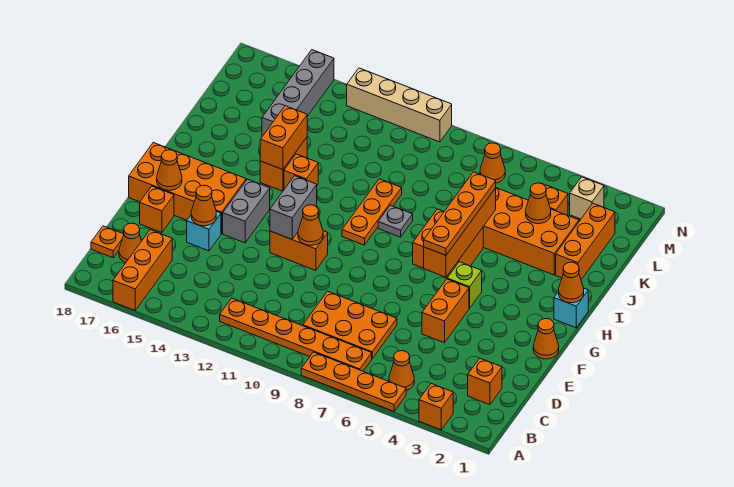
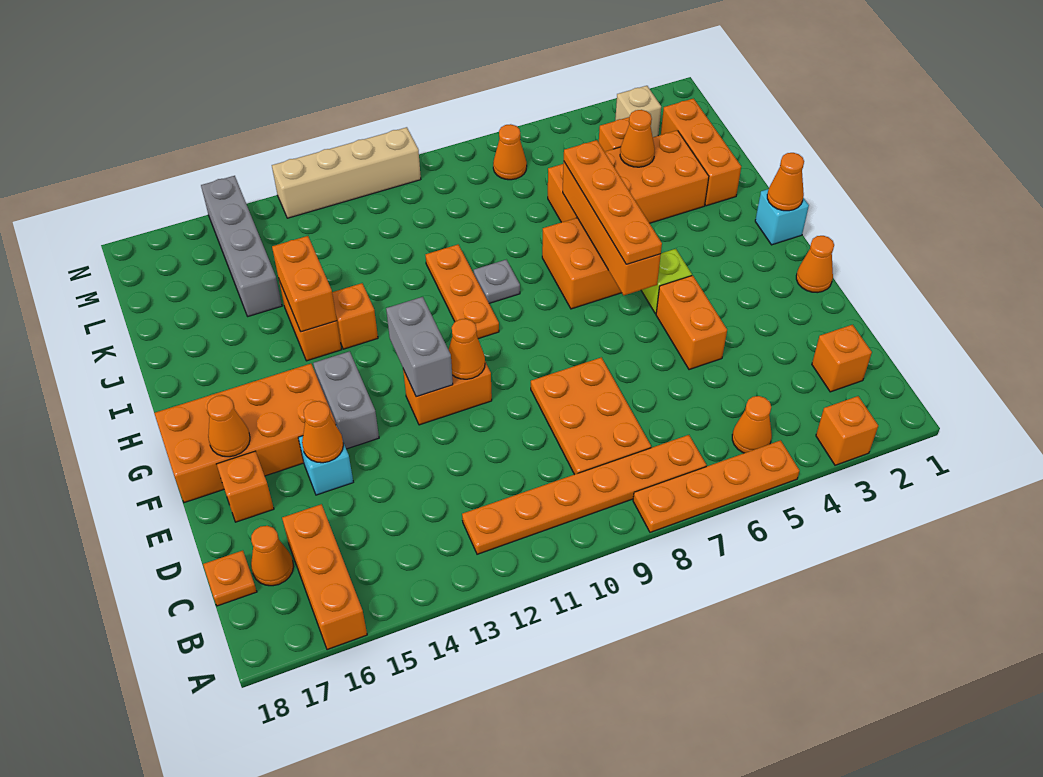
orange 2x3 plate [303,291,397,359] -> orange 2x3 plate turned to [531,357,651,474]

